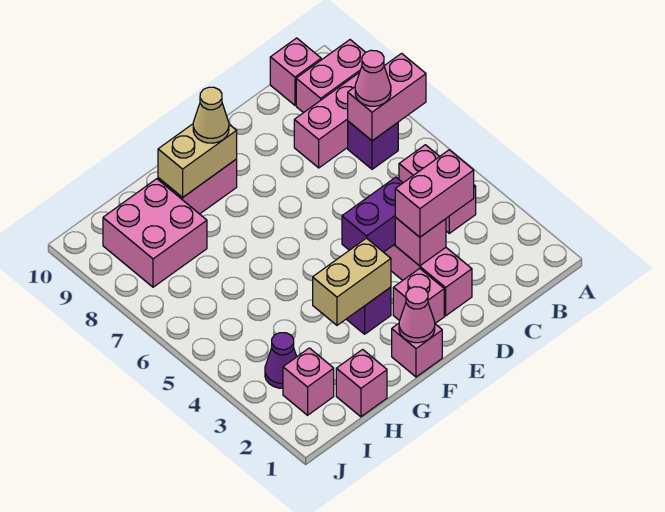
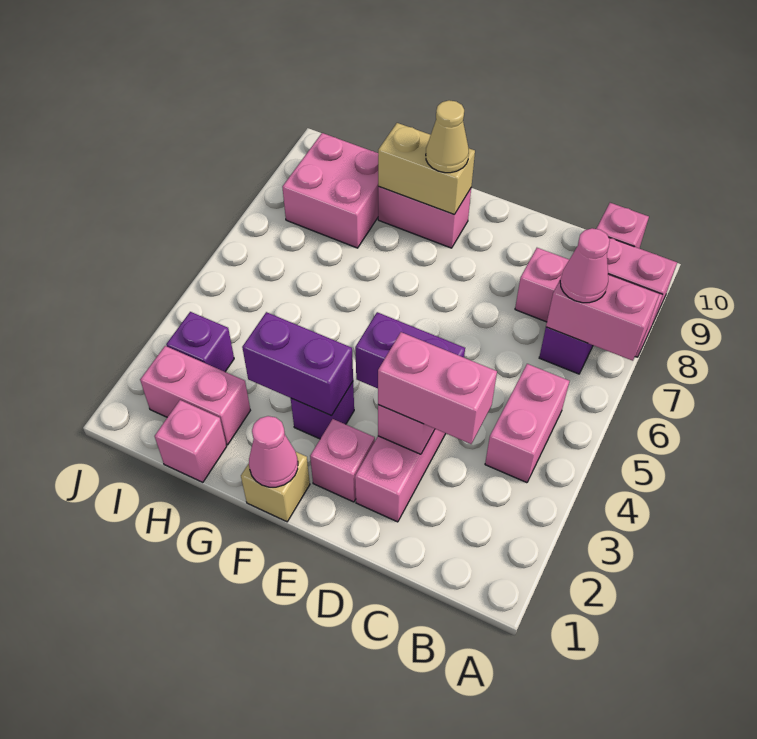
pink 1x1 brick [392,323,442,377] -> tan 1x1 brick [241,452,310,522]
tan 1x2 brick [313,238,391,325] -> purple 1x2 brick [242,312,353,416]
pink 1x1 brick [283,348,334,415] -> pink 1x2 brick [140,346,250,445]
purple 1x1 cone [265,333,297,388] -> purple 1x1 brick [166,312,234,372]

